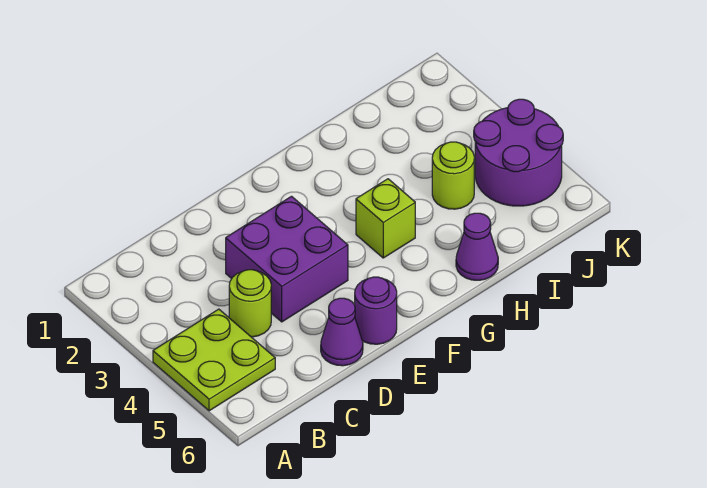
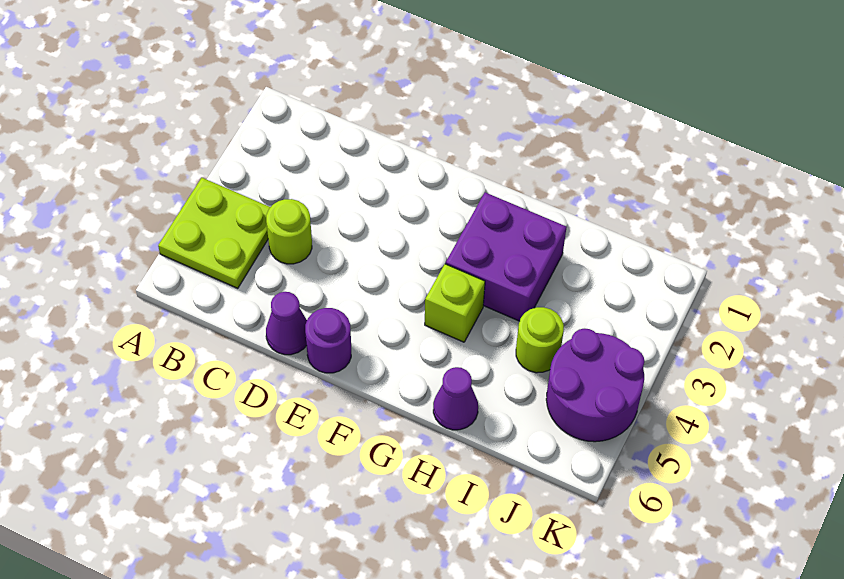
purple 2x2 brick [226,196,348,322] -> purple 2x2 brick moved to [446,192,567,321]

